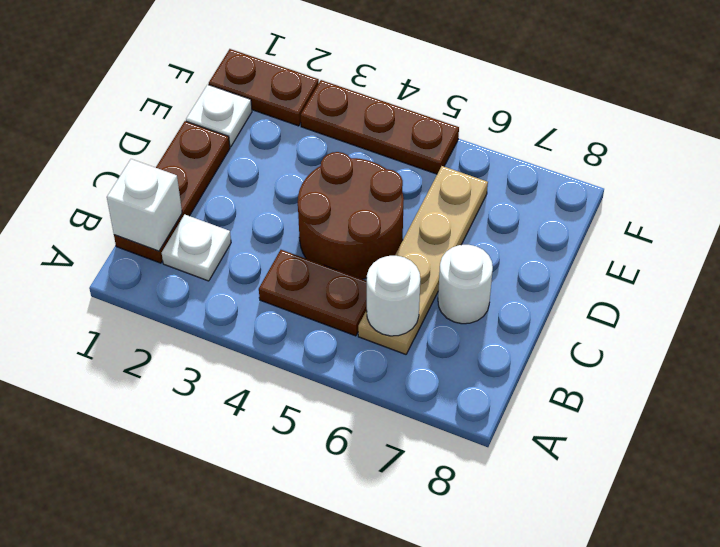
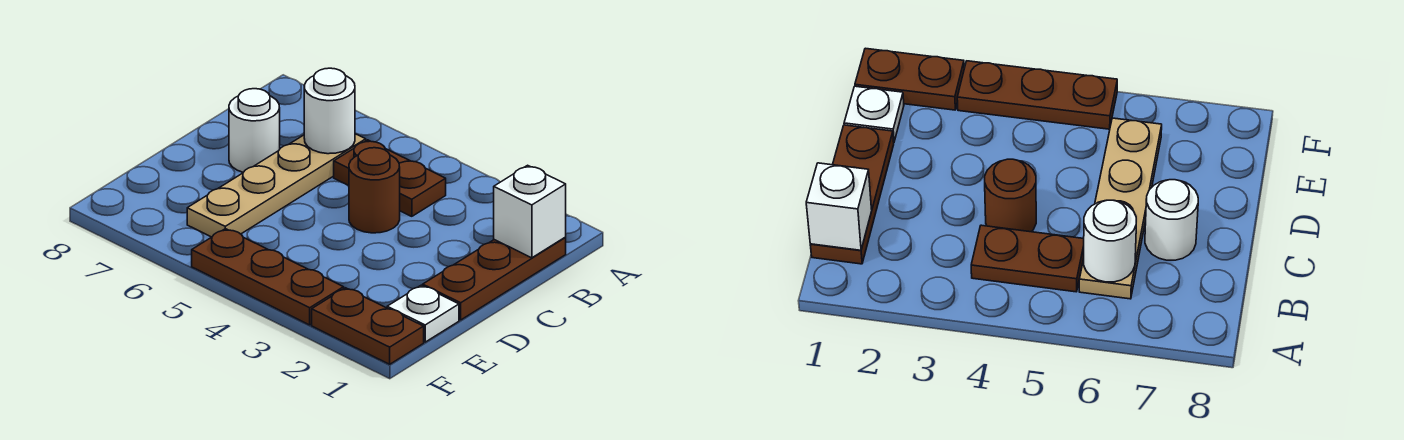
white 1x1 plate [162,215,231,281] -> none
brown 2x2 round brick [298,152,404,279] -> brown 1x1 round brick [349,148,400,233]

